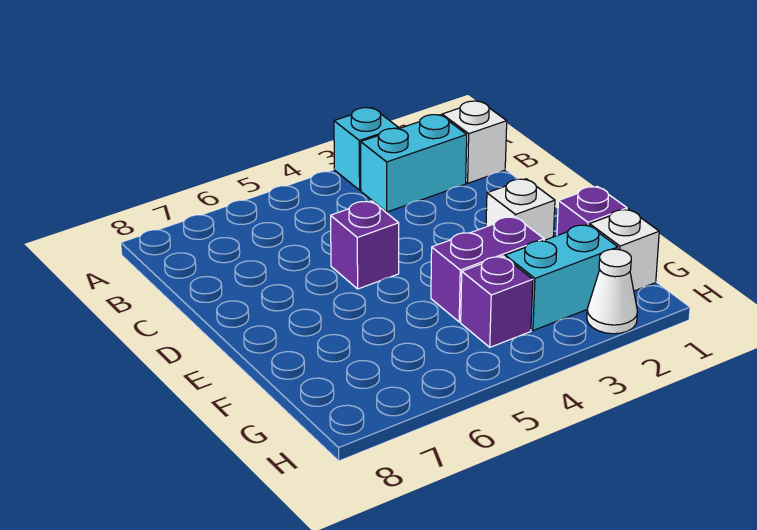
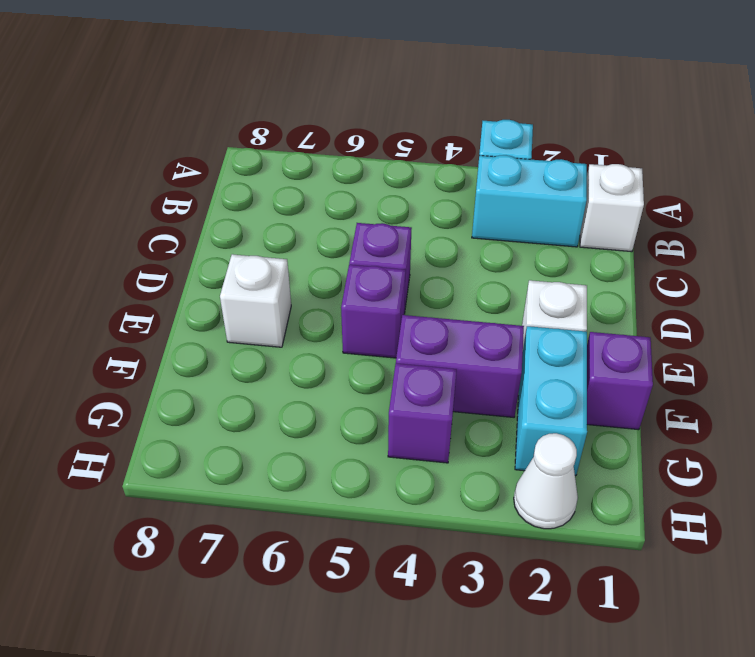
none -> purple 1x1 brick [341,265,406,358]
white 1x1 brick [589,209,659,291] -> white 1x1 brick moved to [220,254,291,347]
cyan 1x2 brick [505,225,618,330] -> cyan 1x2 brick turned to [515,326,587,476]

